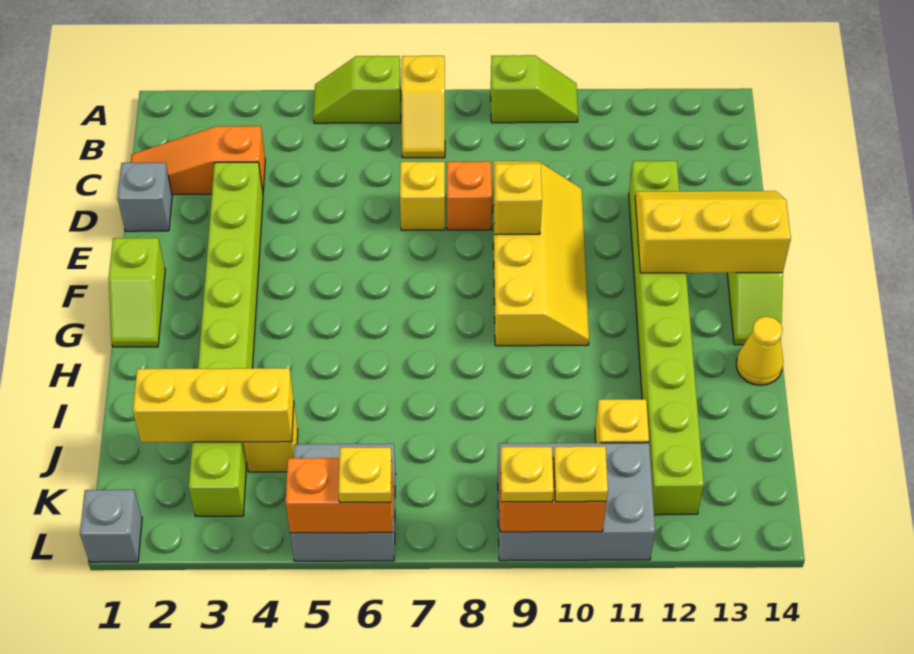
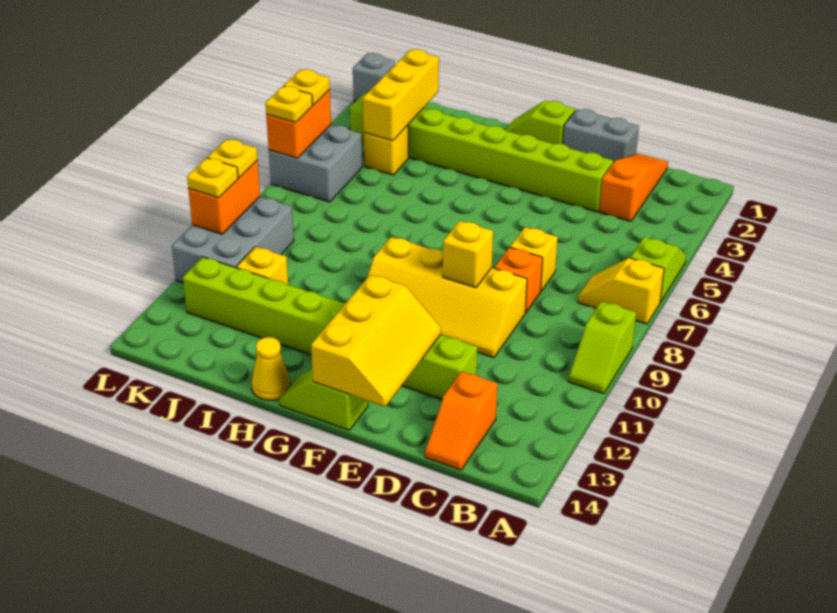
none -> orange 1x2 slope [425,372,497,470]
grey 1x1 brick [118,163,172,231] -> grey 1x2 brick [563,109,639,163]
none -> yellow 1x1 plate [284,69,330,105]

